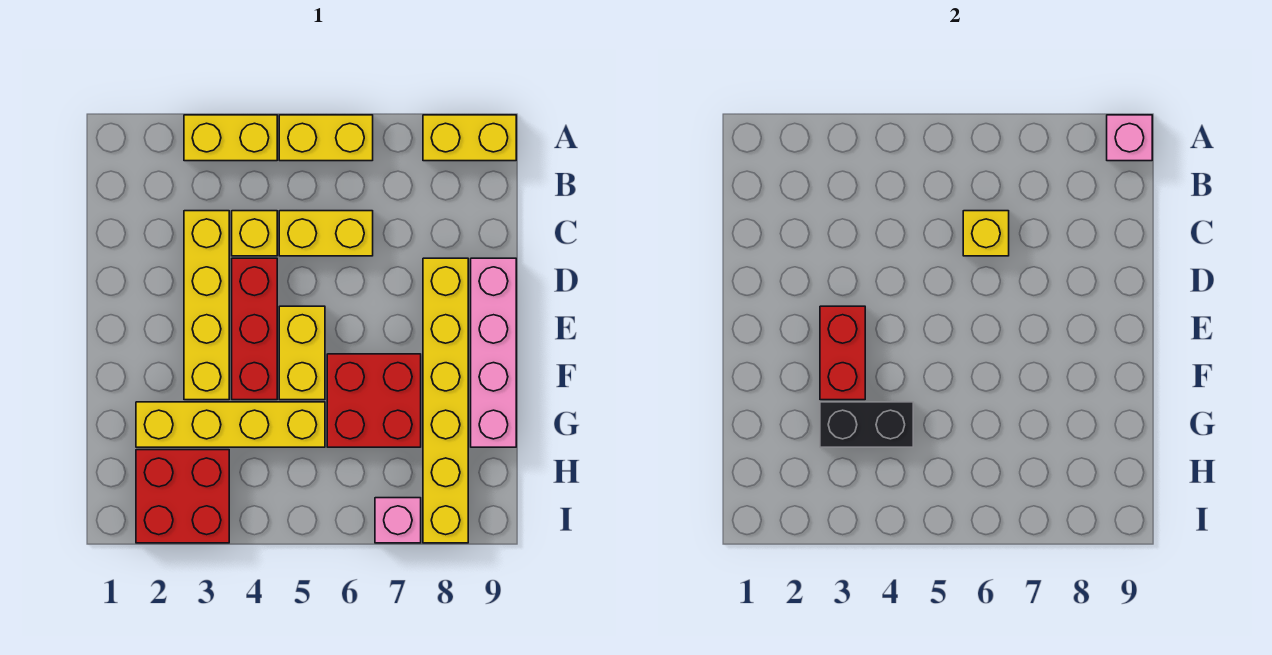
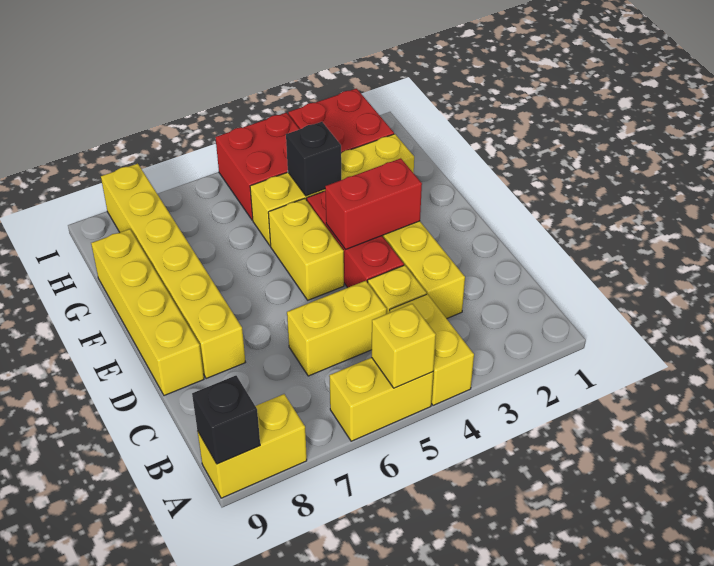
yellow 1x2 brick [184,115,277,161] -> yellow 1x2 brick turned to [390,294,474,405]
pink 1x1 brick [1107,115,1152,161] -> black 1x1 brick [192,376,260,464]
yellow 1x1 brick [963,211,1009,256] -> yellow 1x1 brick moved to [372,304,436,388]
pink 1x4 brick [471,258,516,447] -> yellow 1x4 brick [91,229,204,396]
red 1x2 brick [820,306,865,400] -> red 1x2 brick turned to [325,158,422,249]
red 2x2 brick [327,354,421,447] -> red 2x2 brick moved to [215,113,299,220]
black 1x2 brick [820,402,913,447] -> black 1x1 brick [286,122,341,196]
pink 1x1 brick [375,498,421,543] -> none

